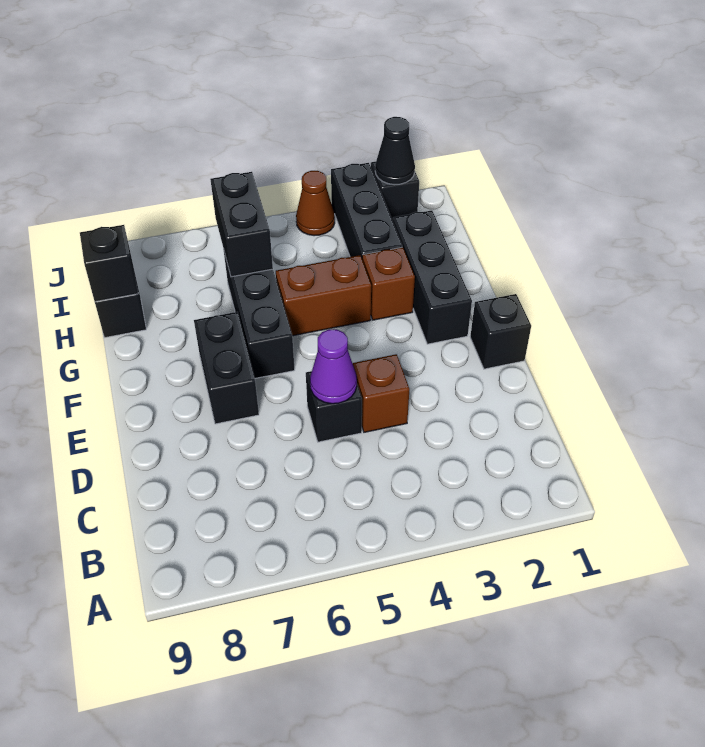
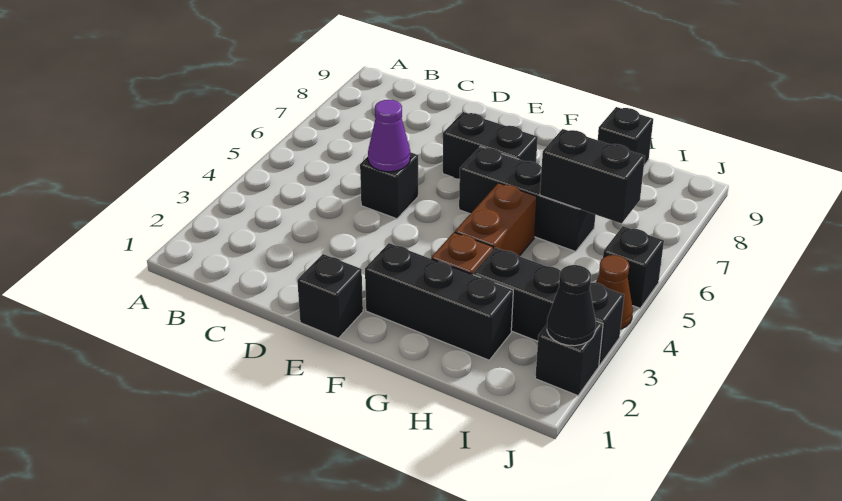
brown 1x1 brick [353,354,410,432] -> none
black 1x1 brick [80,225,138,302] -> black 1x1 brick moved to [603,226,664,308]

